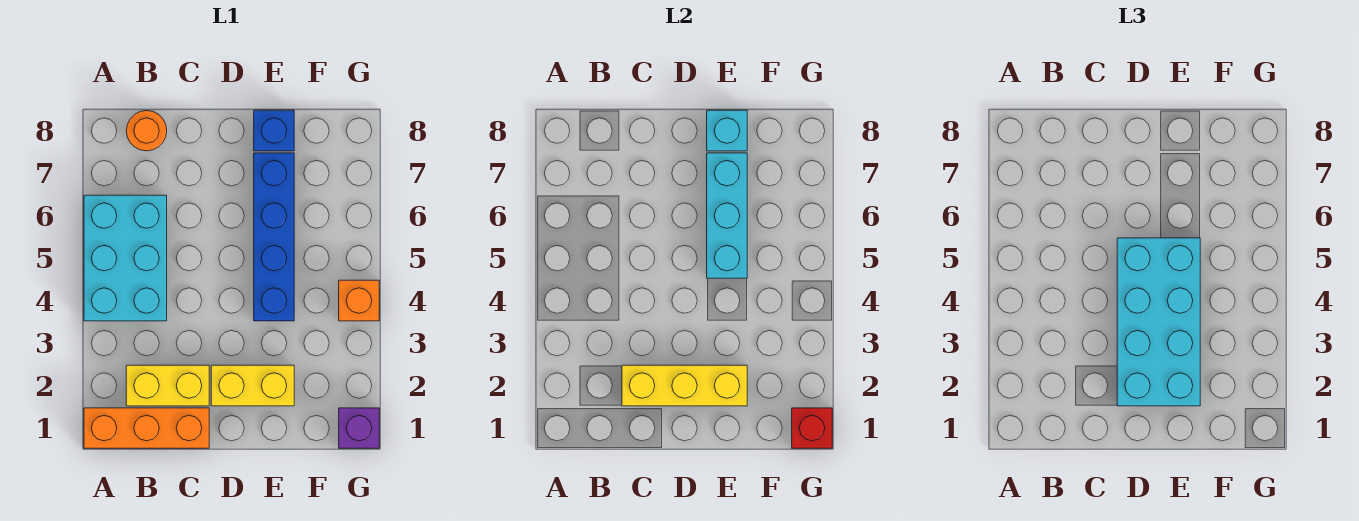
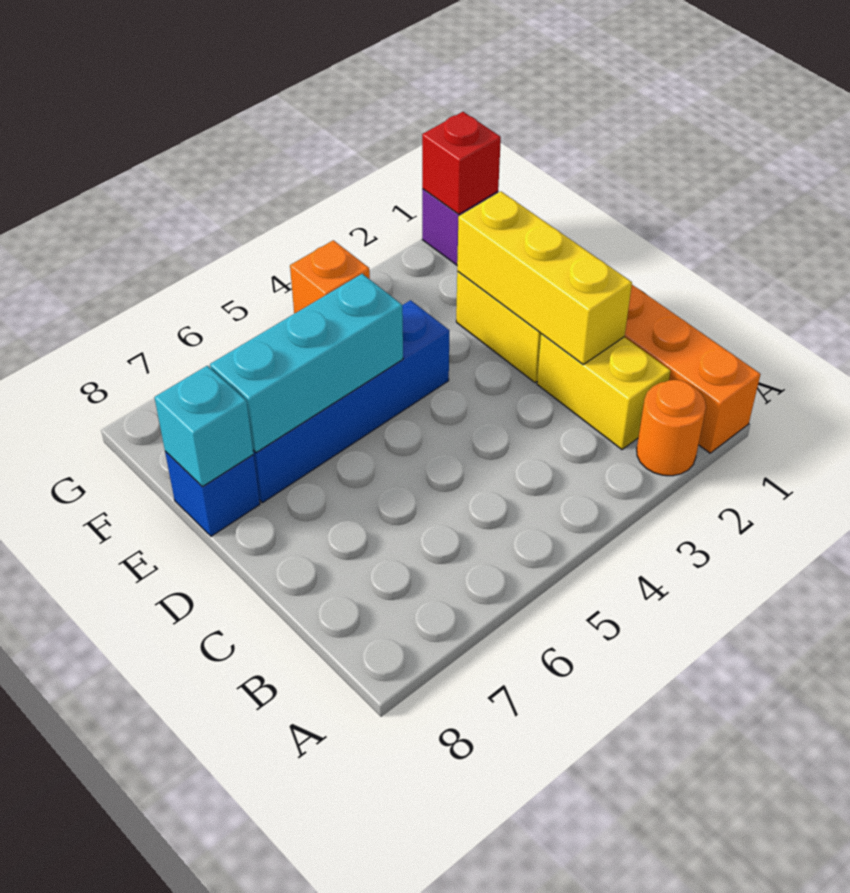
cyan 2x3 brick [84,195,167,321] -> none
orange 1x1 round brick [126,111,167,151] -> orange 1x1 round brick moved to [637,380,706,476]
cyan 2x4 brick [1117,238,1200,406] -> none

